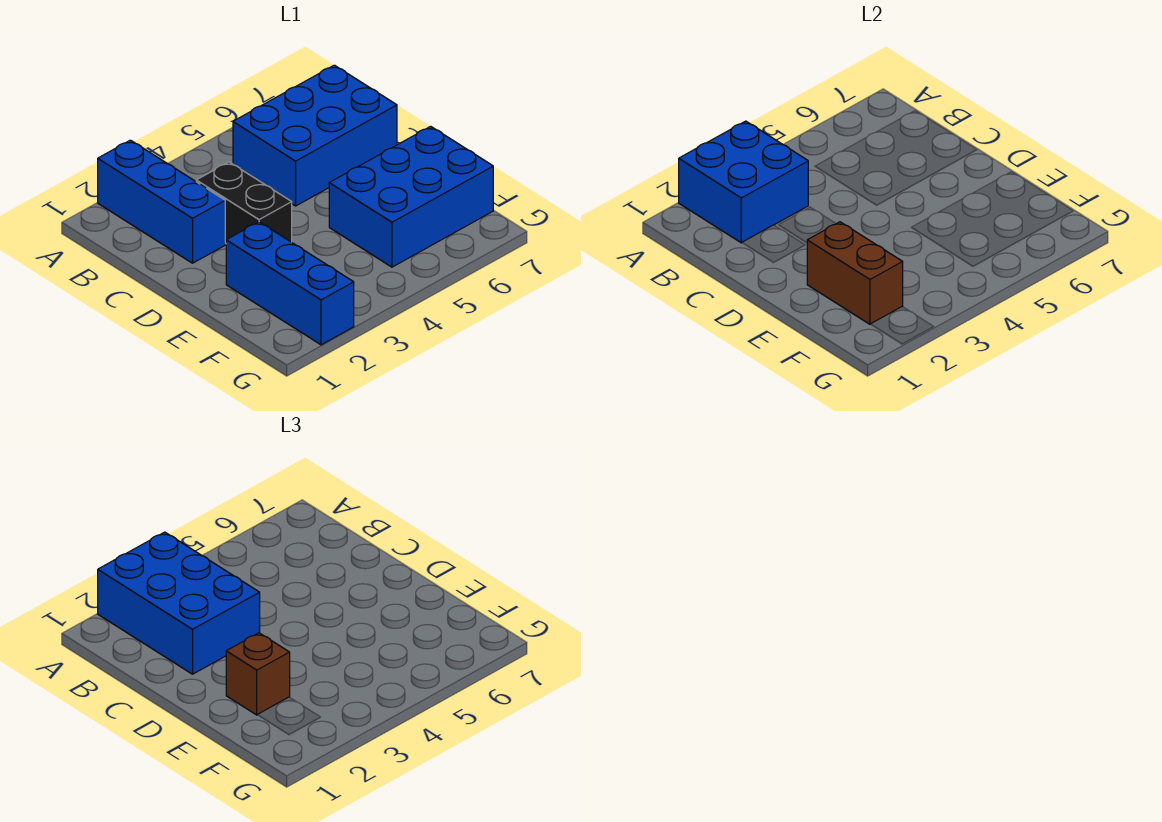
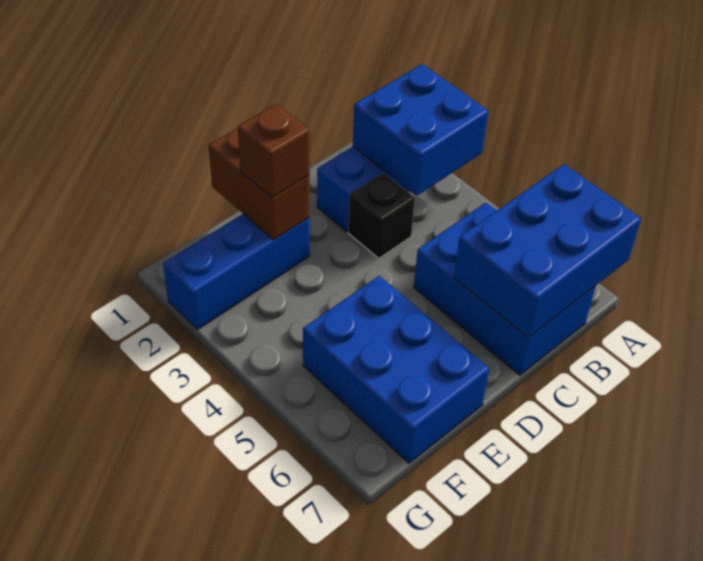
blue 2x3 brick [98,532,260,674] -> blue 2x3 brick moved to [454,164,641,338]
black 1x2 brick [196,162,292,243] -> black 1x1 brick [348,173,415,258]
brown 1x2 brick [807,222,903,324] -> brown 1x2 brick turned to [209,128,310,240]

